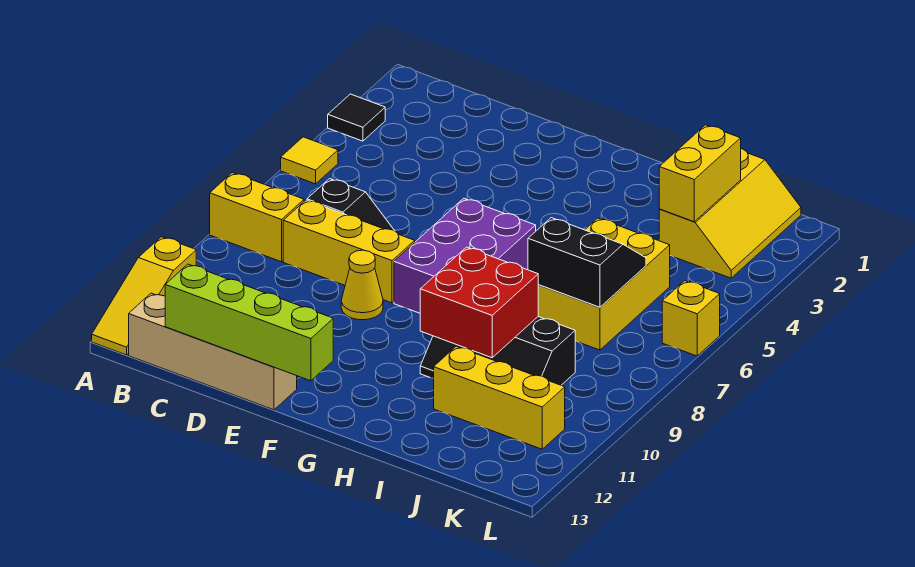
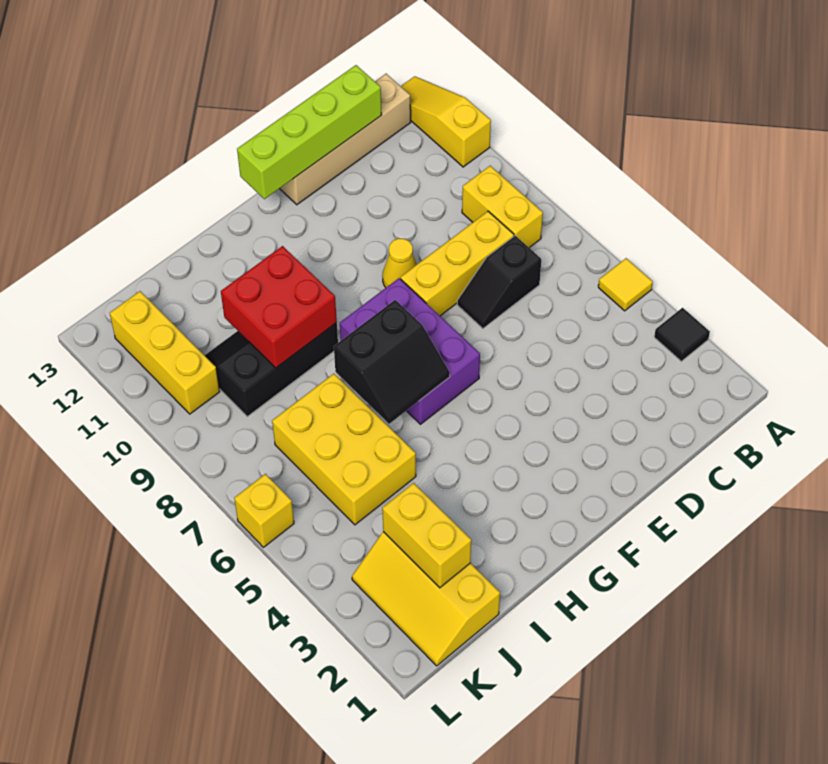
yellow 1x2 brick [210,173,304,262] -> yellow 1x2 brick turned to [462,166,543,248]
black 2x2 slope [528,218,646,307] -> black 2x2 slope moved to [334,300,450,424]
yellow 1x3 brick [434,346,565,449] -> yellow 1x3 brick turned to [110,291,220,414]

